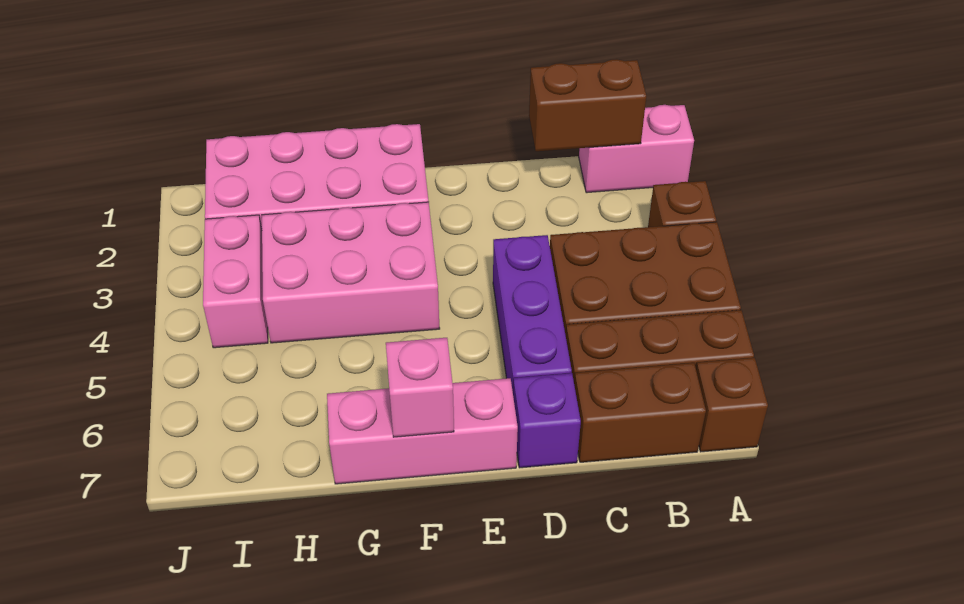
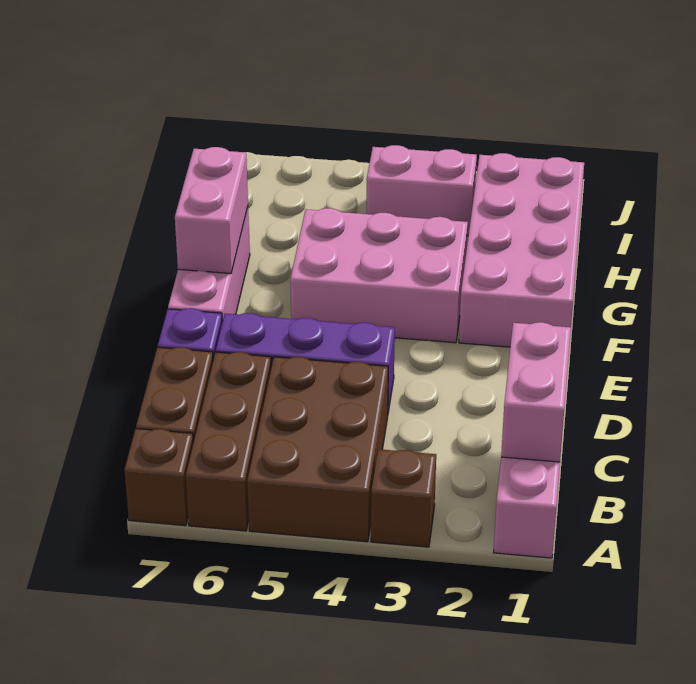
brown 1x2 brick [529,59,646,151] -> pink 1x2 brick [501,322,571,462]
pink 2x3 brick [262,202,440,343] -> pink 2x3 brick turned to [290,208,468,343]
pink 1x1 brick [386,338,454,437] -> pink 1x2 brick [175,147,248,274]

